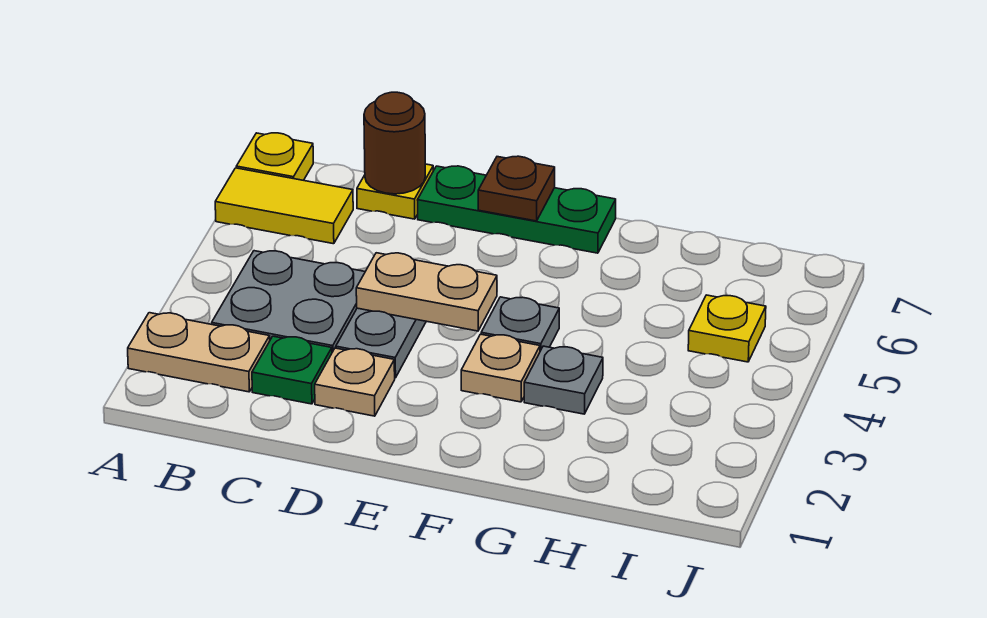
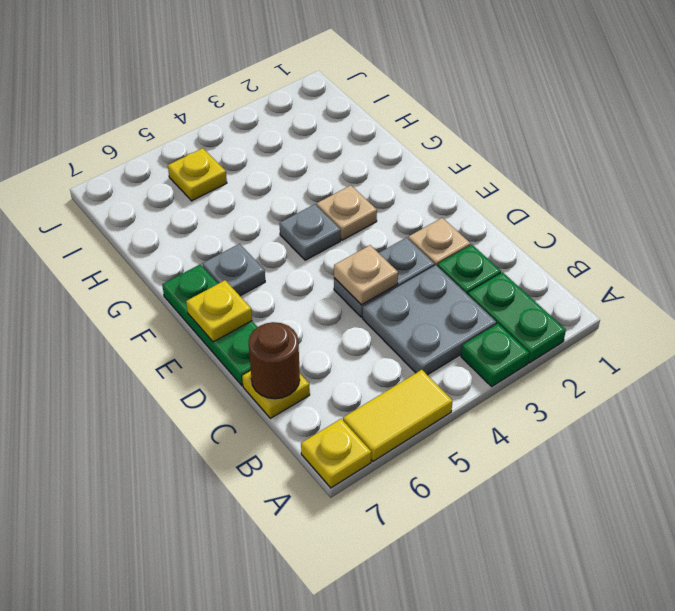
tan 1x2 plate [128,313,270,392] -> green 1x2 plate [468,272,566,363]
none -> green 1x1 plate [461,324,529,386]
yellow 1x2 tile [215,168,353,244] -> yellow 1x2 tile turned to [343,370,453,461]
tan 1x2 plate [356,253,497,331] -> tan 1x1 plate [334,245,398,305]
brown 1x1 plate [478,156,555,221] -> yellow 1x1 plate [186,280,252,342]
grey 1x1 plate [524,346,603,414] -> grey 1x1 plate moved to [202,244,265,296]

